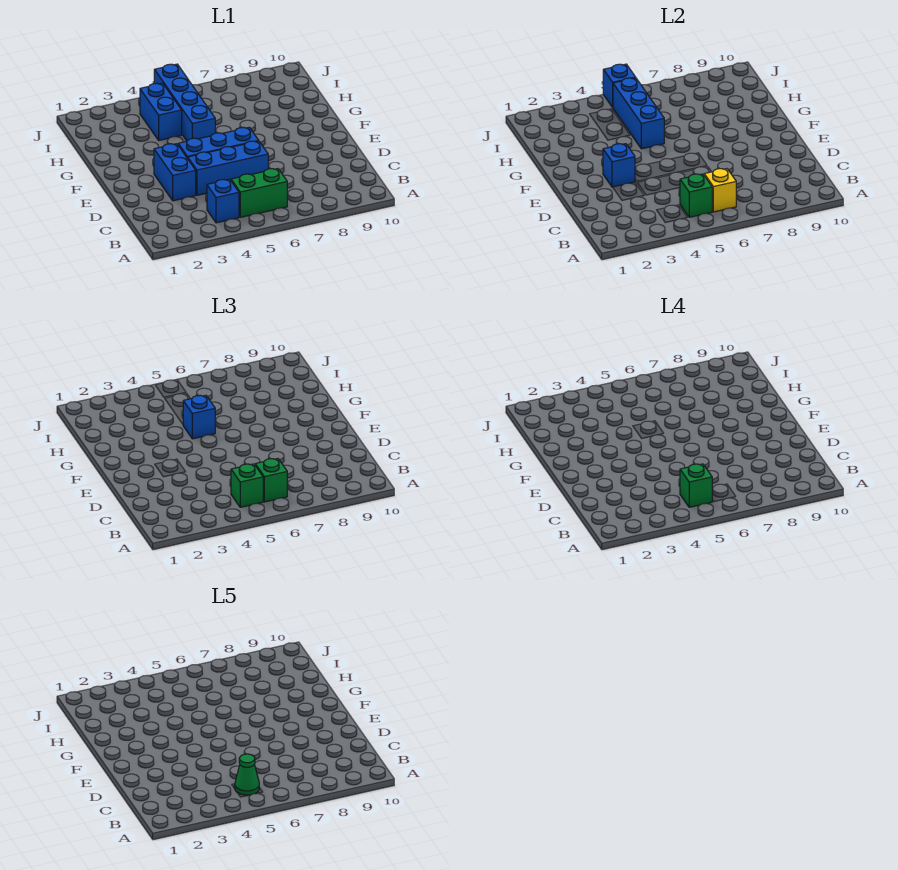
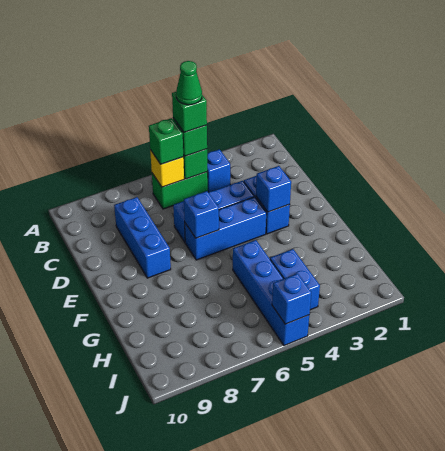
blue 1x3 brick [613,78,664,149] -> blue 1x3 brick moved to [114,197,171,278]
blue 1x1 brick [183,395,215,439] -> blue 1x1 brick moved to [184,191,219,238]

